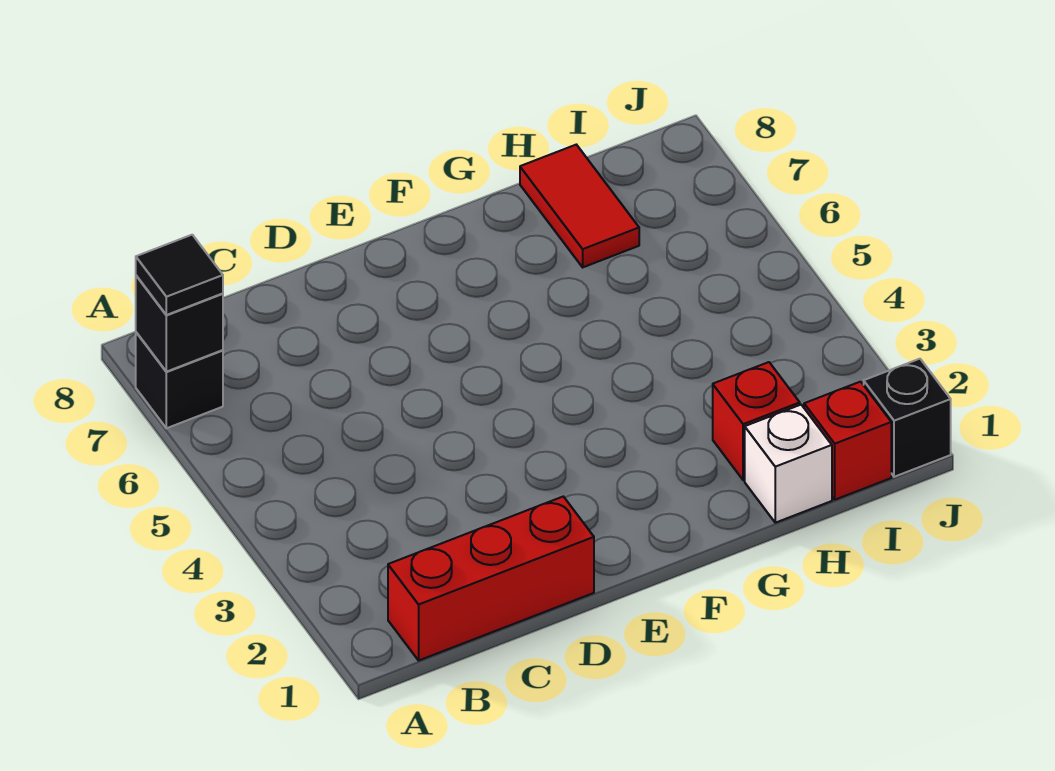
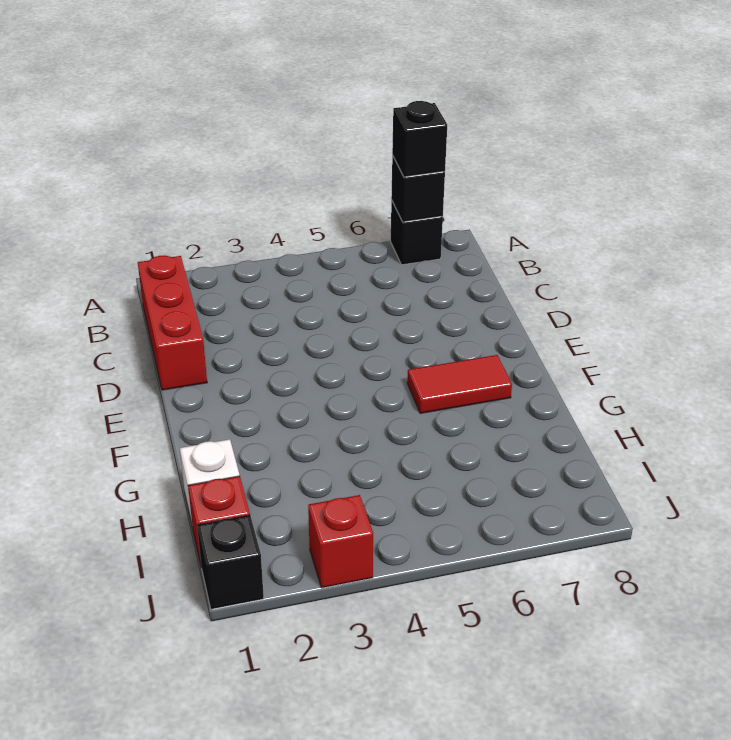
black 1x1 tile [136,235,223,315] -> black 1x1 brick [392,101,447,177]
red 1x1 brick [713,362,800,480] -> red 1x1 brick moved to [308,495,373,588]
red 1x2 tile [520,145,639,267] -> red 1x2 tile moved to [407,355,512,414]

